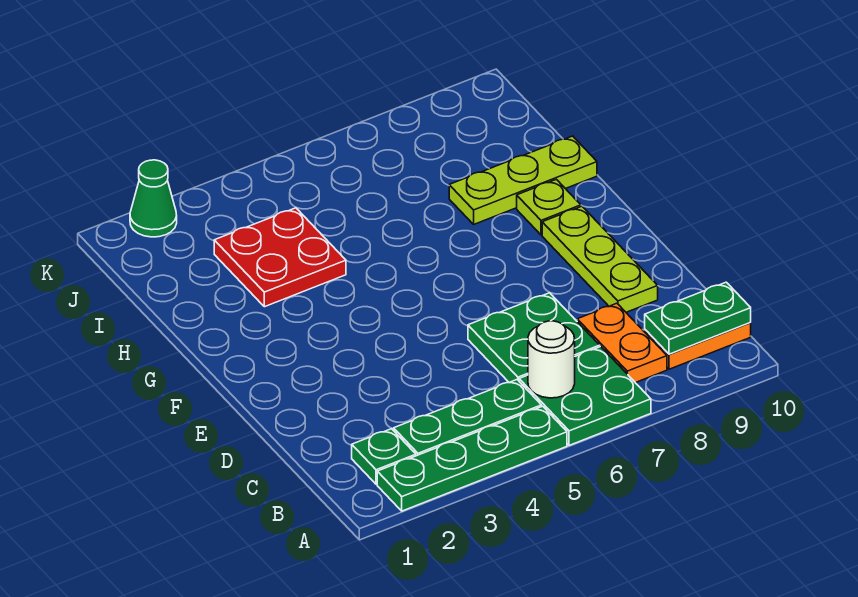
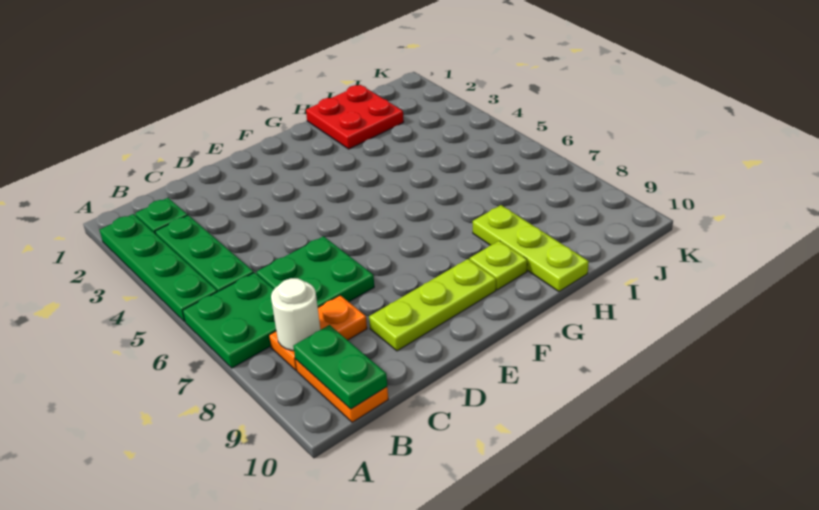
white 1x1 round brick [528,321,575,398] -> white 1x1 round brick moved to [271,278,320,351]
red 2x2 plate [214,208,346,307] -> red 2x2 plate moved to [306,85,404,149]
green 1x1 cone [130,160,177,237] -> none

